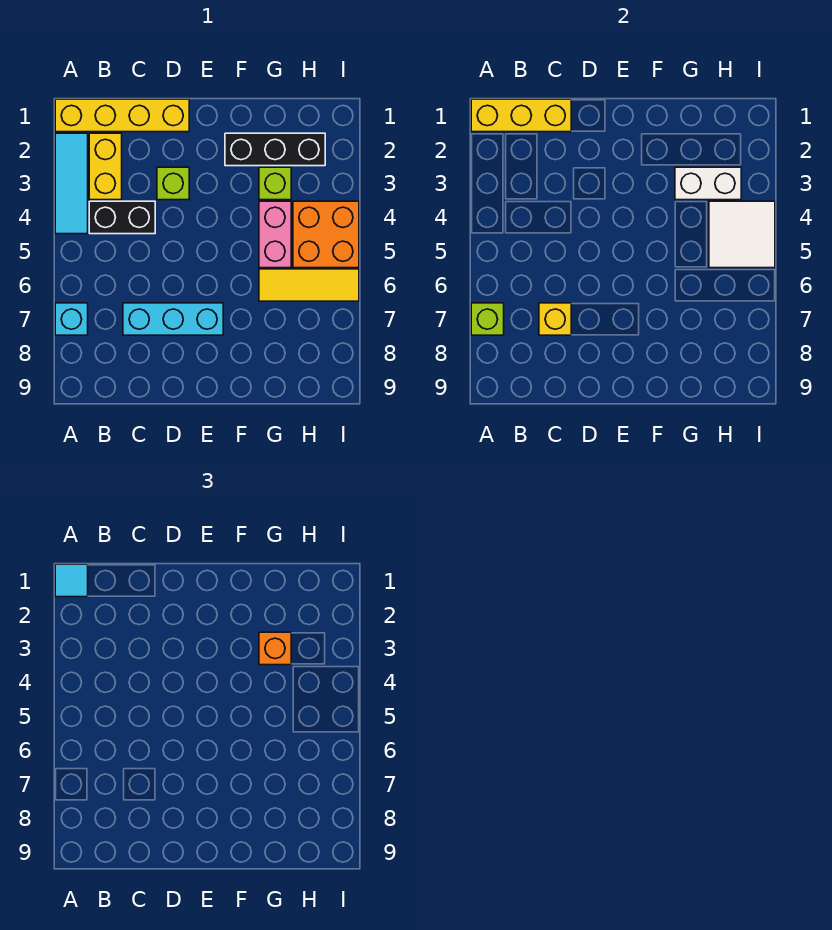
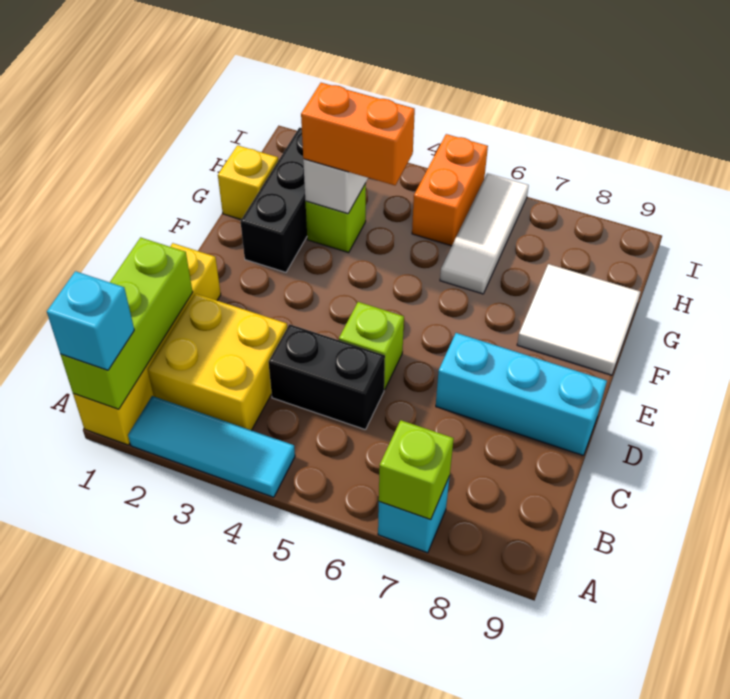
yellow 1x3 brick [471,99,571,132] -> lime 1x3 brick [60,237,193,409]
cyan 1x1 tile [55,564,88,597] -> cyan 1x1 brick [47,271,134,370]
yellow 1x2 brick [89,133,122,200] -> yellow 2x2 brick [148,294,287,430]
black 1x2 brick [89,201,155,234] -> black 1x2 brick turned to [269,324,385,430]
cyan 1x3 brick [123,303,223,335] -> cyan 1x3 brick turned to [436,333,607,455]
yellow 1x1 brick [539,303,571,335] -> yellow 1x1 brick moved to [218,145,278,219]
lime 1x1 brick [157,167,189,200] -> lime 1x1 brick moved to [339,302,404,390]
orange 1x1 brick [259,632,291,665] -> orange 1x2 brick [301,83,415,185]
pink 1x2 brick [259,201,291,268] -> none
yellow 1x3 tile [259,269,359,301] -> white 1x3 tile [440,173,529,294]
orange 2x2 brick [293,201,359,268] -> orange 1x2 brick [412,134,488,246]
white 2x2 tile [709,201,775,268] -> white 2x2 tile moved to [517,264,640,375]

